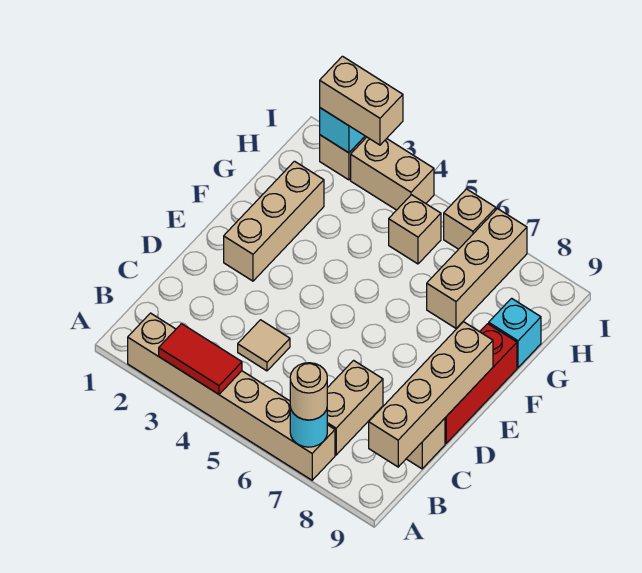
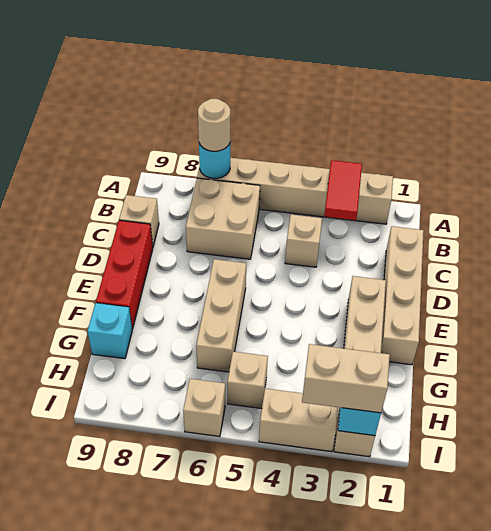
red 1x2 tile [159,324,242,394] -> red 1x2 tile turned to [324,160,362,221]
tan 1x2 brick [327,360,383,455] -> tan 2x2 brick [186,178,260,259]
tan 1x4 brick [369,322,493,467] -> tan 1x4 brick moved to [381,226,424,365]
tan 1x1 tile [238,320,290,371] -> tan 1x1 brick [285,214,322,267]
tan 1x3 brick [427,209,527,328] -> tan 1x3 brick moved to [196,259,246,372]

